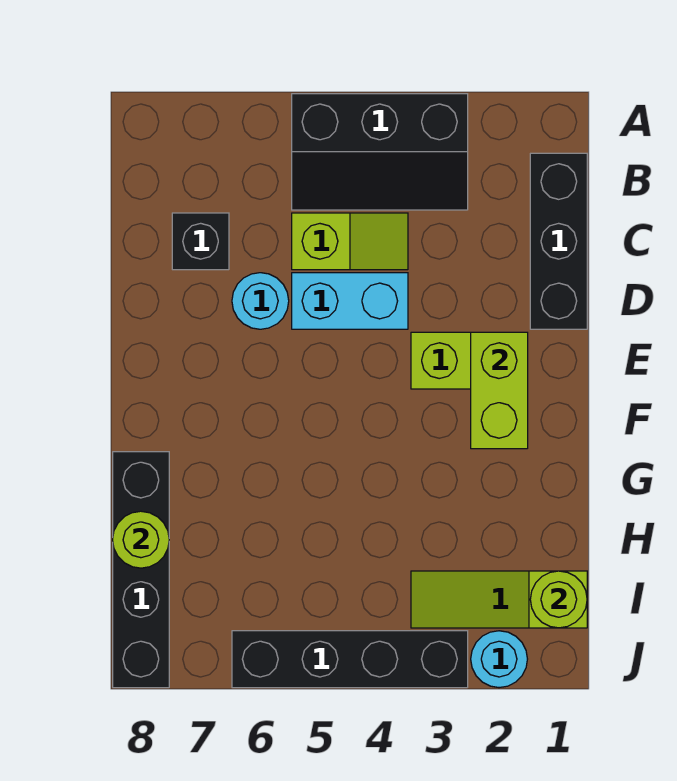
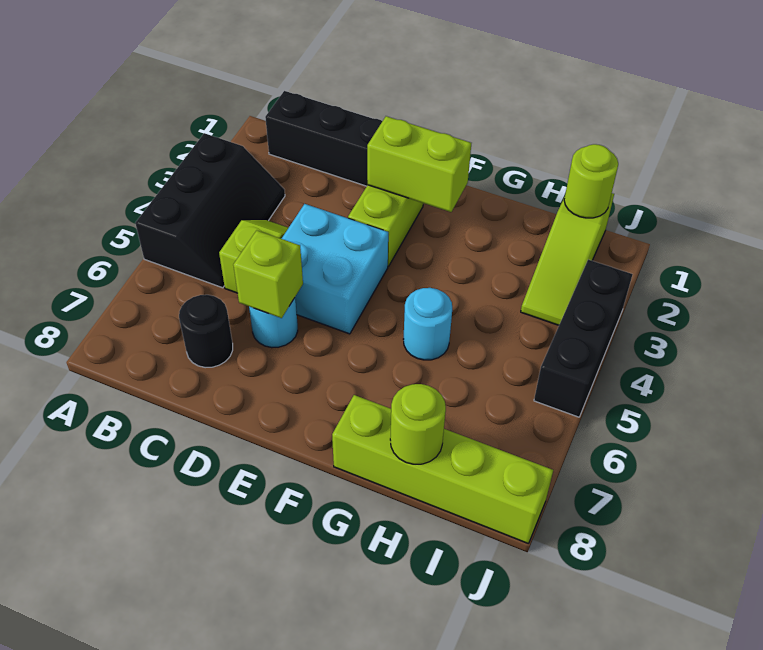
black 1x1 brick [172,213,229,270] -> black 1x1 round brick [179,295,233,368]
cyan 1x2 brick [292,273,408,329] -> cyan 2x2 brick [282,204,388,334]
none -> lime 1x1 brick [233,230,303,318]
black 1x4 brick [113,452,169,688] -> lime 1x4 brick [332,395,553,543]
cyan 1x1 round brick [471,631,527,688] -> cyan 1x1 round brick moved to [403,288,452,360]
black 1x4 brick [232,631,468,688] -> black 1x3 brick [534,260,633,417]

